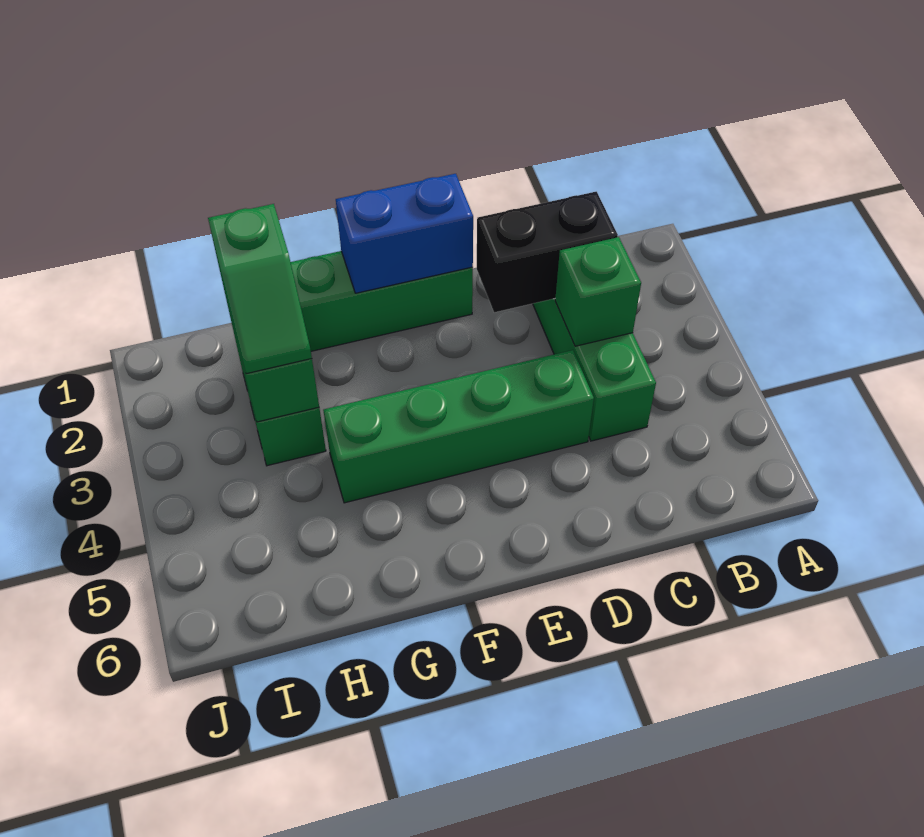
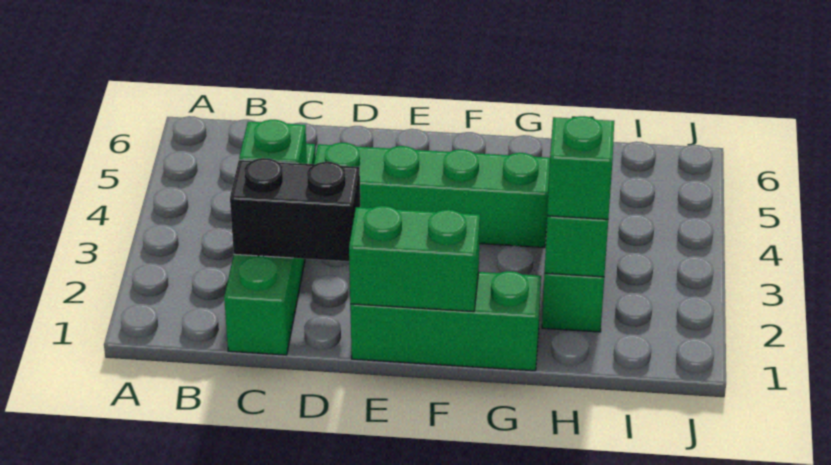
blue 1x2 brick [336,174,473,293] -> green 1x2 brick [349,206,480,312]

